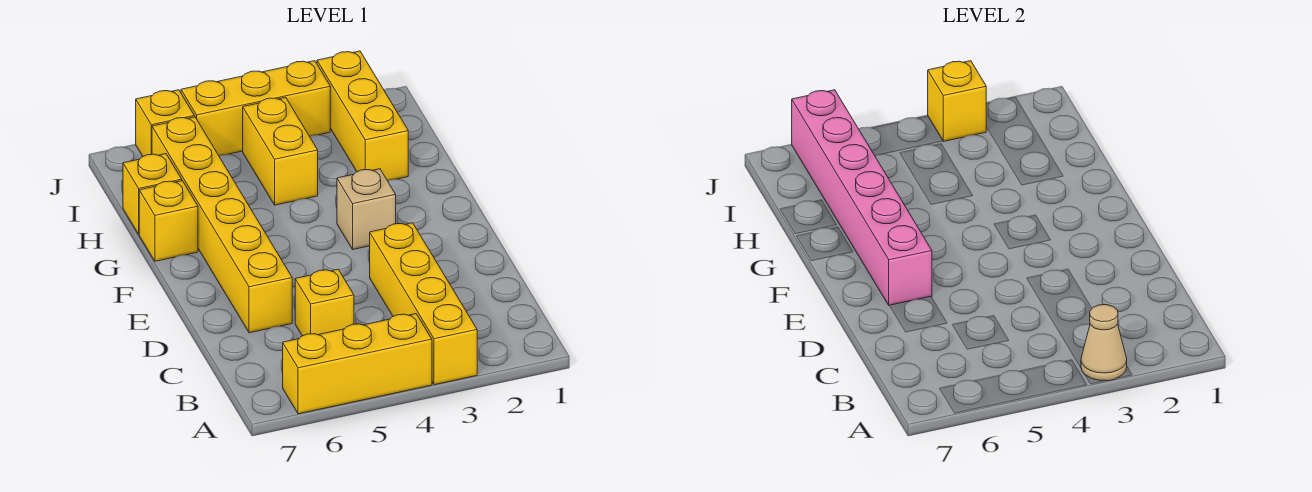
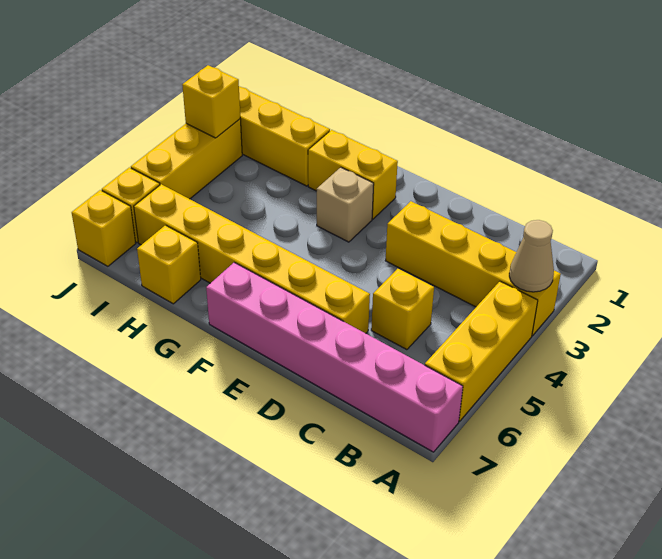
pink 1x6 brick [792,90,932,306] -> pink 1x6 brick moved to [206,263,463,452]
yellow 1x1 brick [139,181,198,261] -> yellow 1x1 brick moved to [72,190,136,266]
yellow 1x2 brick [243,97,318,205] -> yellow 1x2 brick moved to [308,130,398,219]

